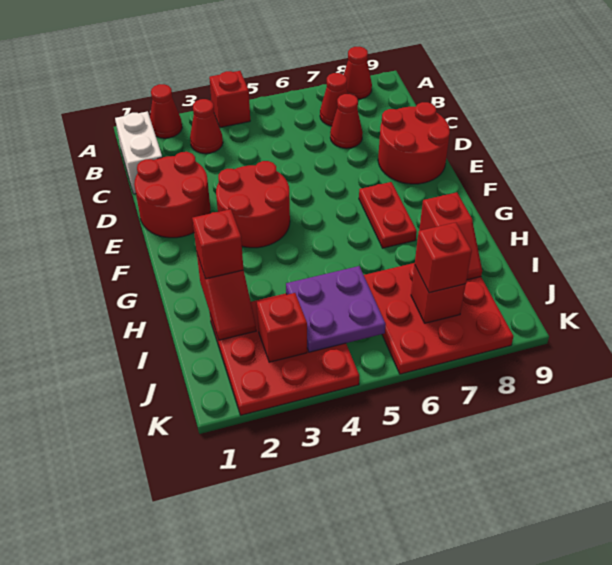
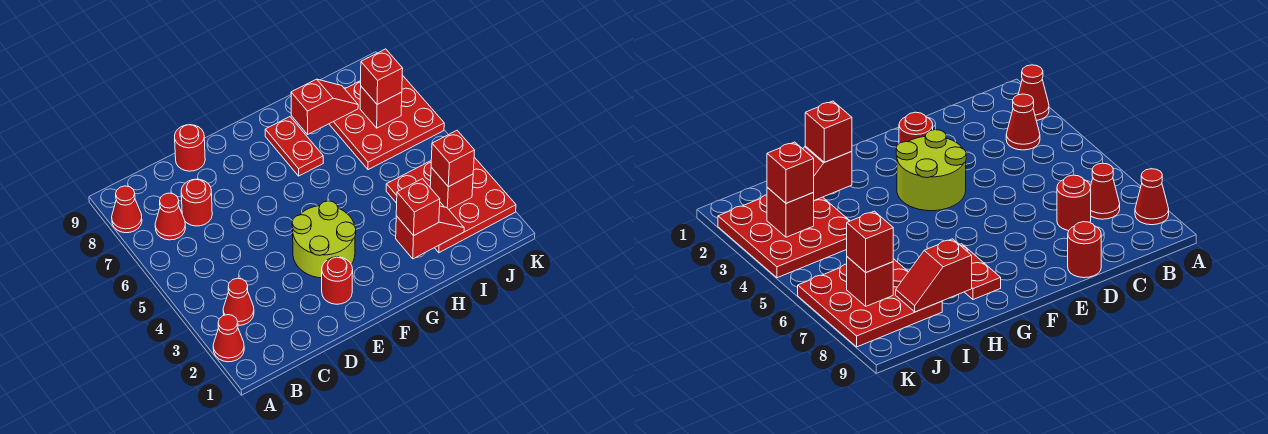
red 1x1 brick [209,71,250,128] -> red 1x1 brick moved to [431,131,475,187]
white 1x2 brick [115,111,162,194] -> none
red 1x1 cone [330,94,363,148] -> red 1x1 round brick [181,179,212,226]
red 2x2 round brick [134,152,210,238] -> red 1x1 round brick [322,257,353,304]
red 2x2 round brick [378,102,450,184] -> red 1x1 round brick [175,125,205,171]
red 2x2 round brick [216,161,290,248] -> lime 2x2 round brick [292,201,356,278]
red 1x2 plate [359,182,417,248] -> red 1x2 plate turned to [265,117,323,176]
purple 2x2 plate [286,266,386,352] -> none

